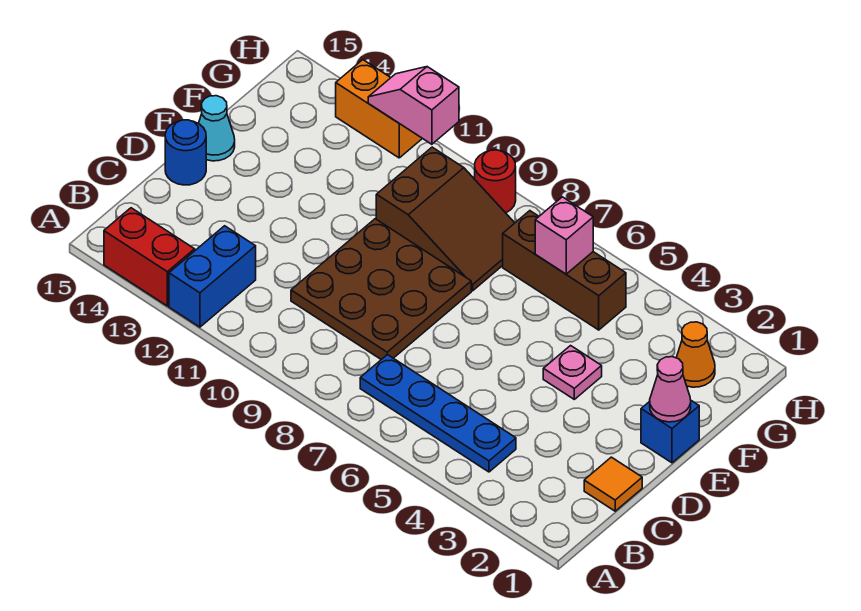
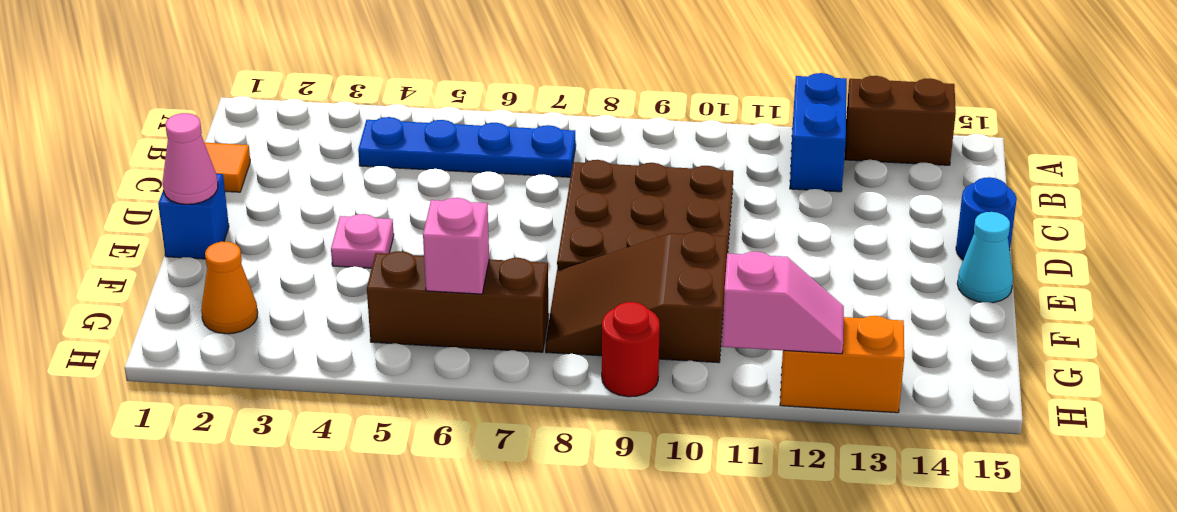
red 1x2 brick [104,208,195,306] -> brown 1x2 brick [845,76,956,165]

